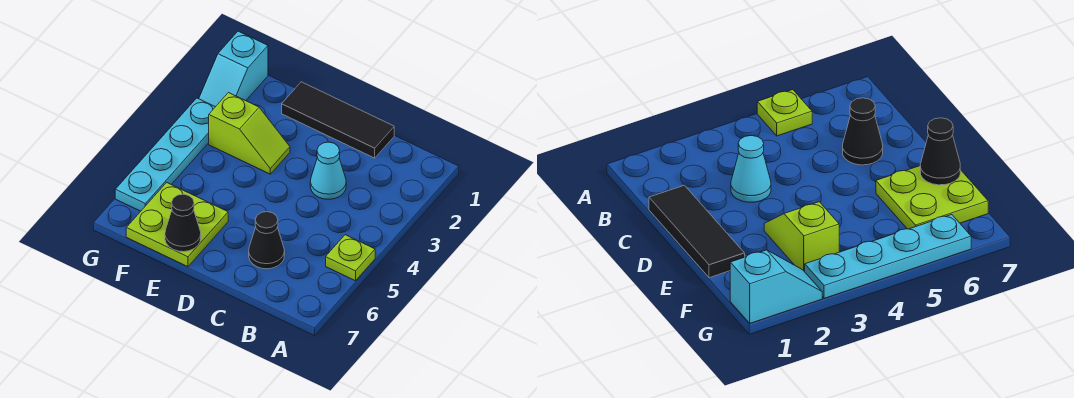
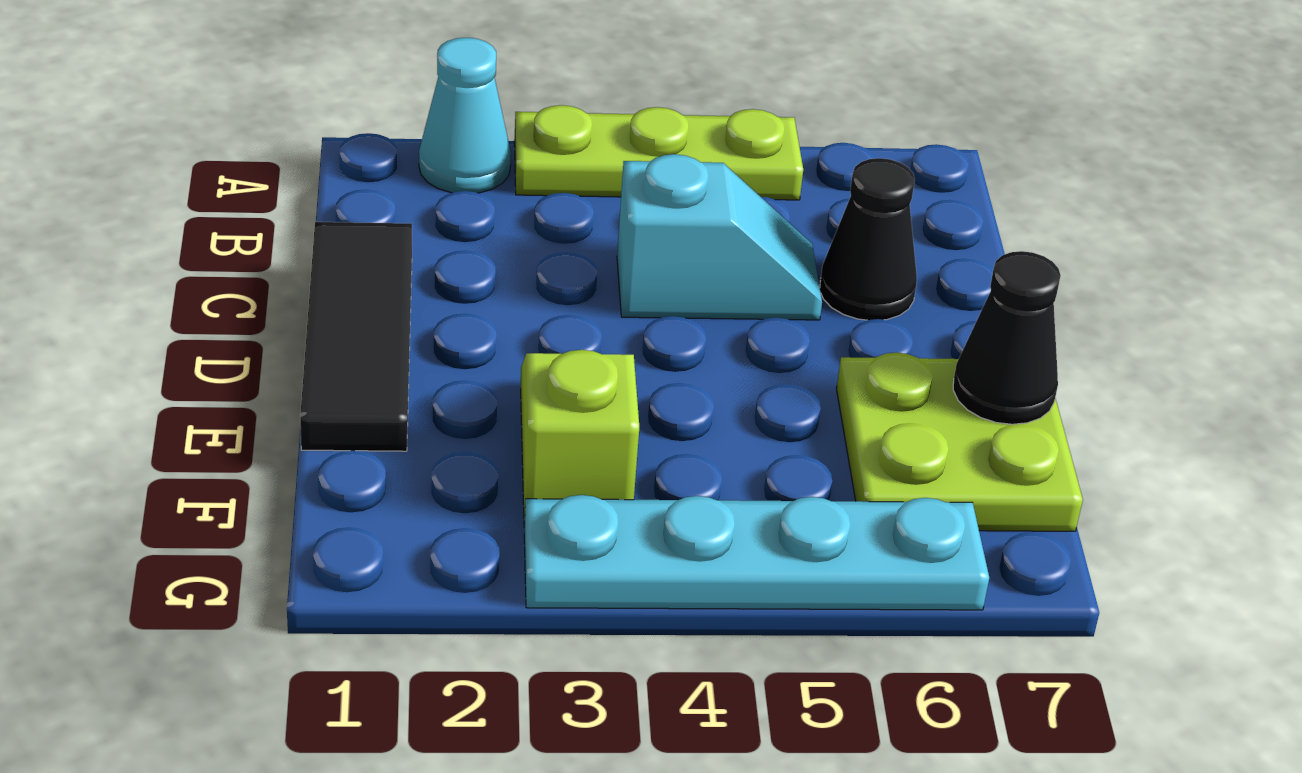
lime 1x1 plate [326,235,375,281] -> lime 1x3 plate [514,105,803,200]
cyan 1x1 cone [310,142,346,199] -> cyan 1x1 cone moved to [419,38,511,193]
cyan 1x2 slope [199,31,268,107] -> cyan 1x2 slope moved to [617,154,822,320]

